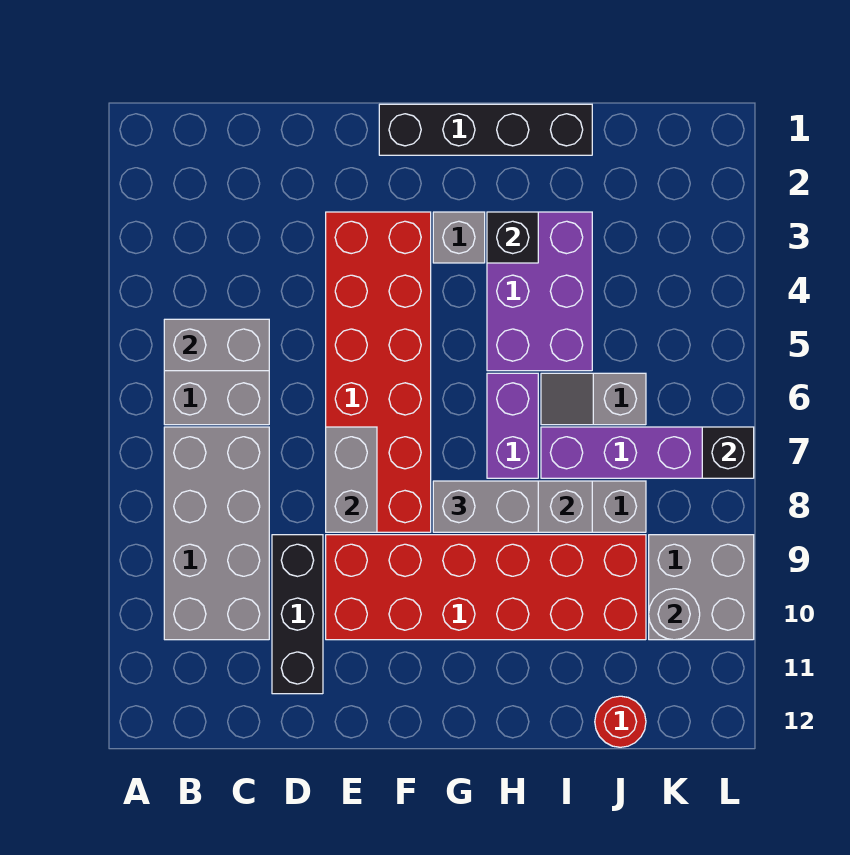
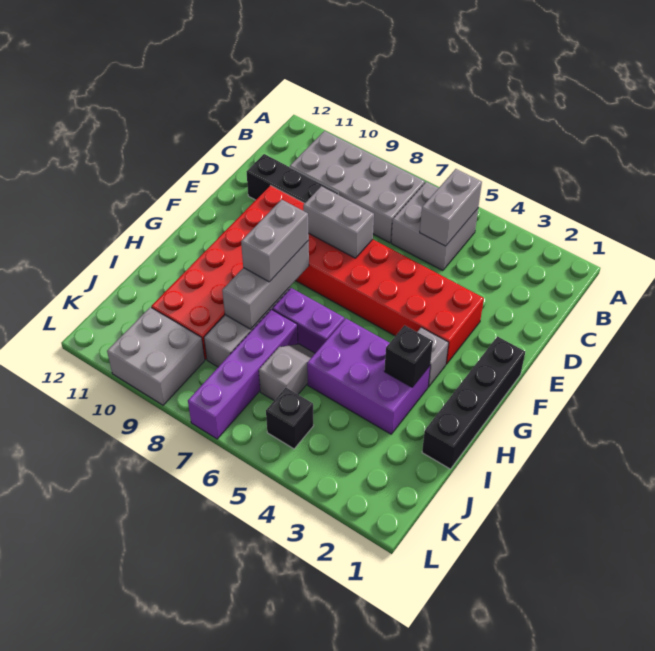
red 1x1 round brick [595,696,646,747] -> none
grey 1x1 round brick [649,589,700,640] -> none
black 1x1 brick [702,427,754,478] -> black 1x1 brick moved to [266,388,314,449]

